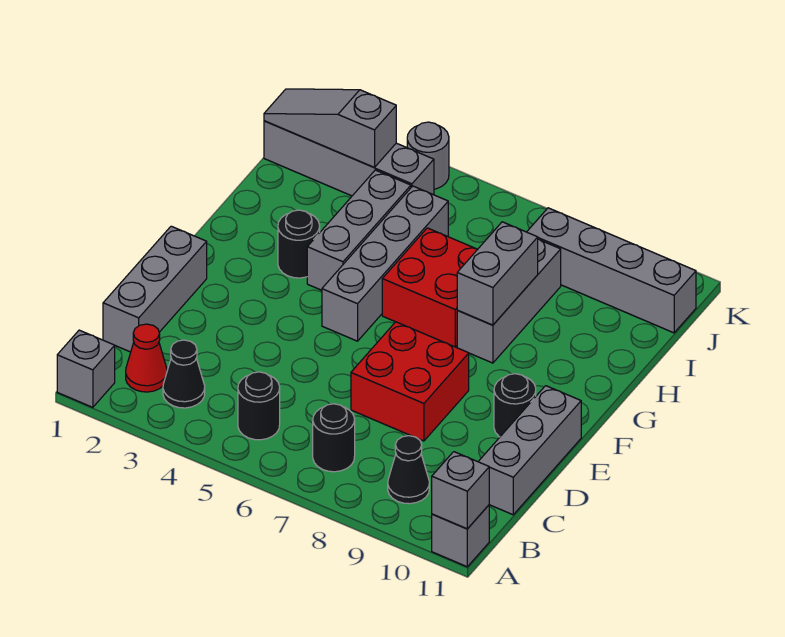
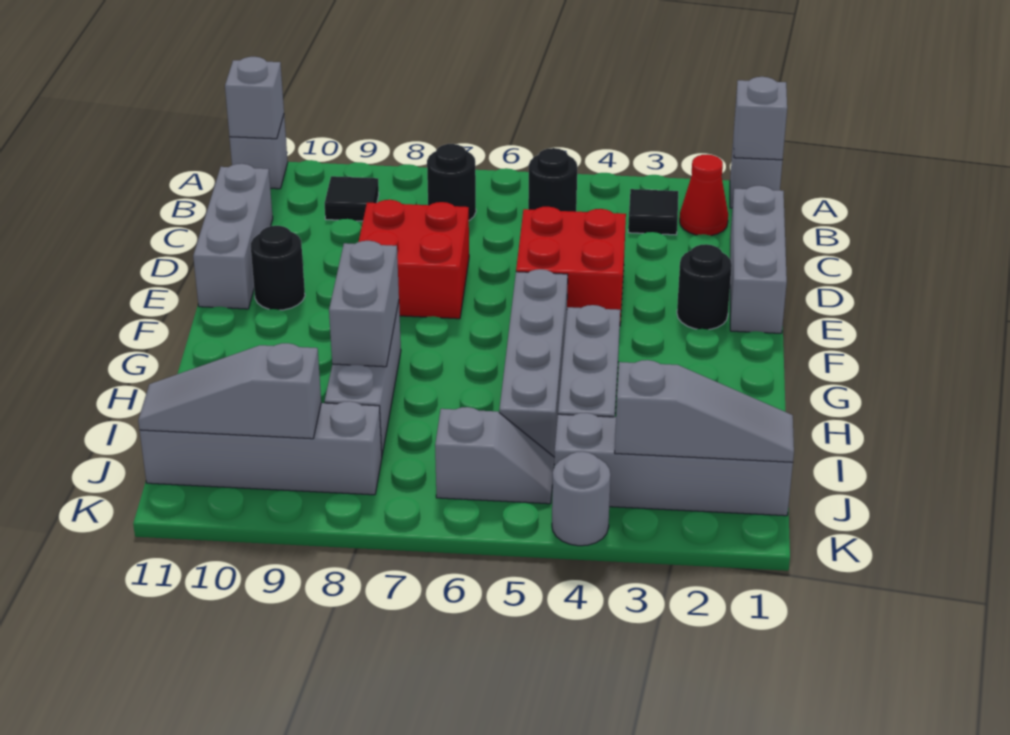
none -> grey 1x1 brick [734,77,787,160]
black 1x1 cone [163,340,205,408] -> black 1x1 tile [628,189,678,235]
black 1x1 cone [388,436,429,504] -> black 1x1 tile [325,176,379,221]
black 1x1 round brick [278,210,320,278] -> black 1x1 round brick moved to [677,244,732,330]
red 2x2 brick [382,228,478,347] -> red 2x2 brick moved to [516,207,626,322]
none -> grey 1x2 slope [435,407,554,504]
none -> grey 1x3 slope [138,343,321,439]

